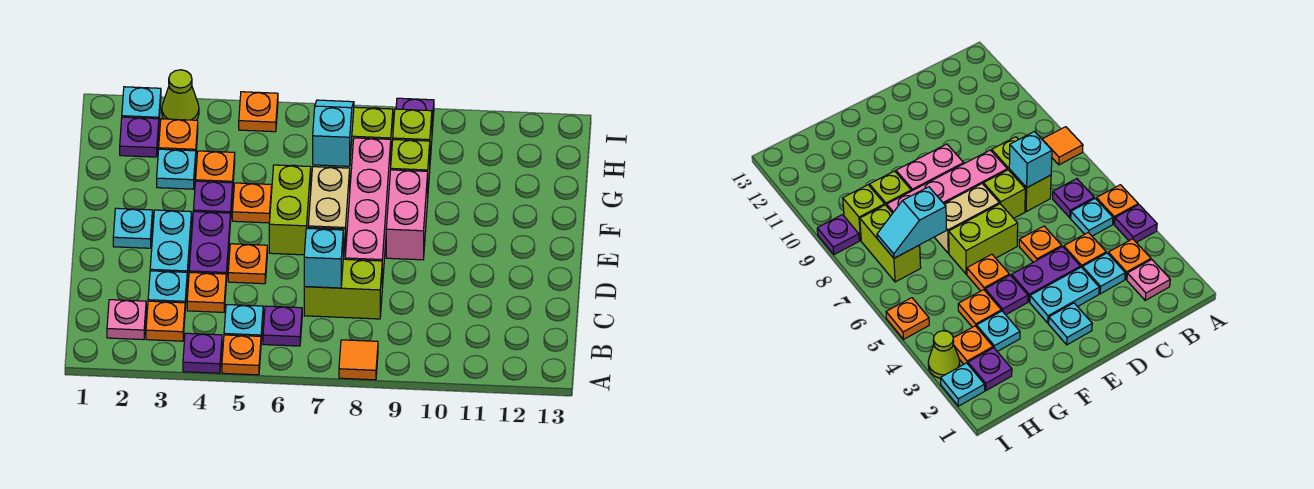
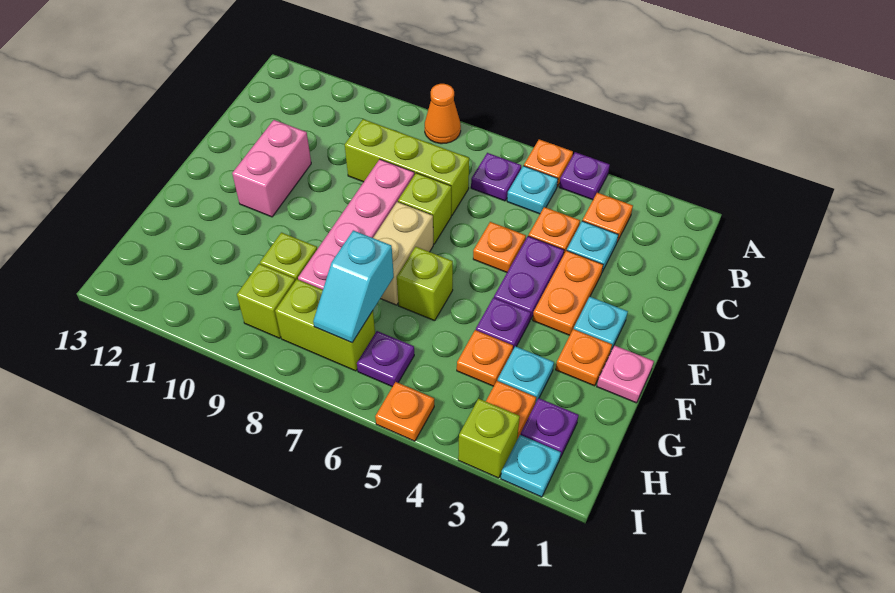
orange 1x1 tile [339,340,378,380] -> orange 1x1 cone [425,84,461,144]
pink 1x1 plate [107,300,146,340] -> pink 1x1 plate moved to [597,345,654,403]
lime 1x2 brick [304,259,382,319] -> lime 1x3 brick [345,119,469,215]
cyan 1x1 brick [304,228,343,288] -> none
cyan 1x2 plate [150,210,192,279] -> orange 1x2 plate [533,250,603,335]
lime 1x2 brick [269,165,311,255] -> lime 1x1 brick [397,247,453,321]
pink 1x2 brick [386,170,428,260] -> pink 1x2 brick moved to [232,120,311,217]
orange 1x1 plate [232,183,272,223] -> orange 1x1 plate moved to [556,329,612,386]
lime 1x1 cone [162,70,199,120] -> lime 1x1 brick [458,399,520,478]
purple 1x1 plate [396,98,434,131] -> purple 1x1 plate moved to [357,331,414,387]

